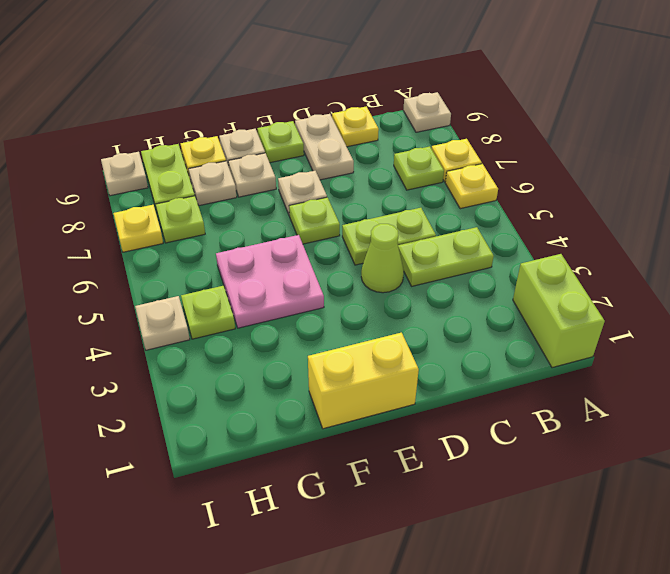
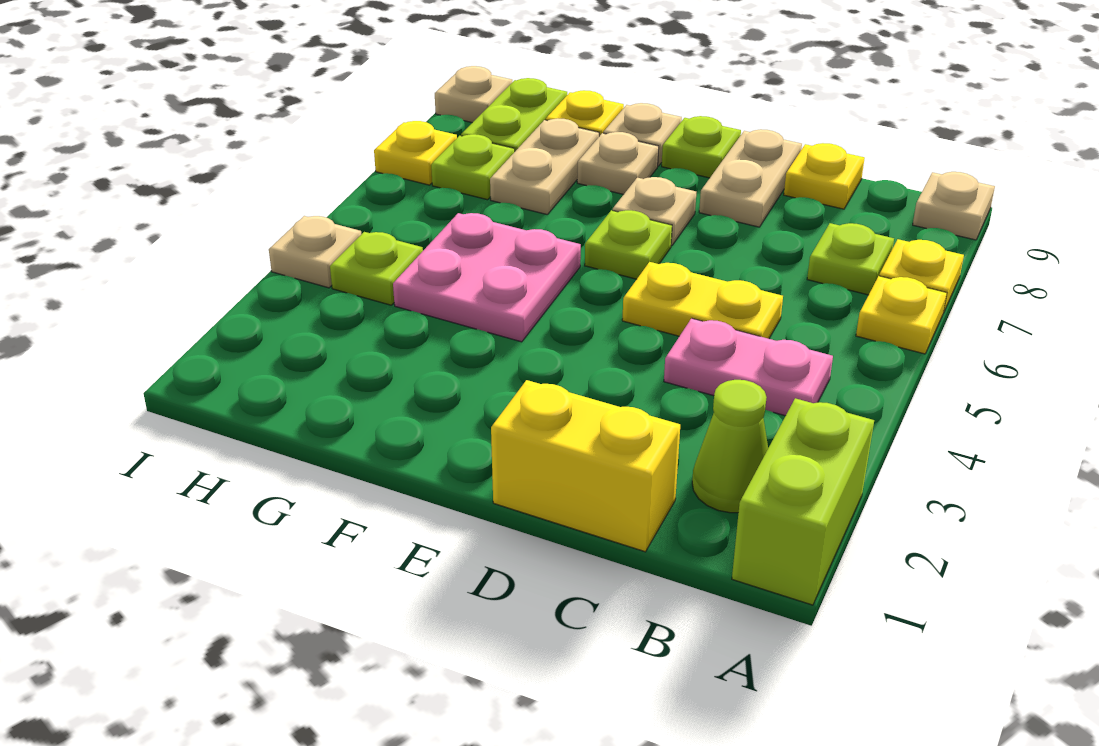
lime 1x2 plate [398,227,494,286] -> pink 1x2 plate [664,318,833,416]
lime 1x2 plate [342,208,436,265] -> yellow 1x2 plate [622,262,783,339]
lime 1x1 cone [361,224,404,293] -> lime 1x1 cone moved to [692,380,768,513]
yellow 1x2 brick [308,332,419,429] -> yellow 1x2 brick moved to [491,380,680,552]
tan 1x1 plate [189,161,237,206] -> tan 1x2 plate [490,118,599,215]

